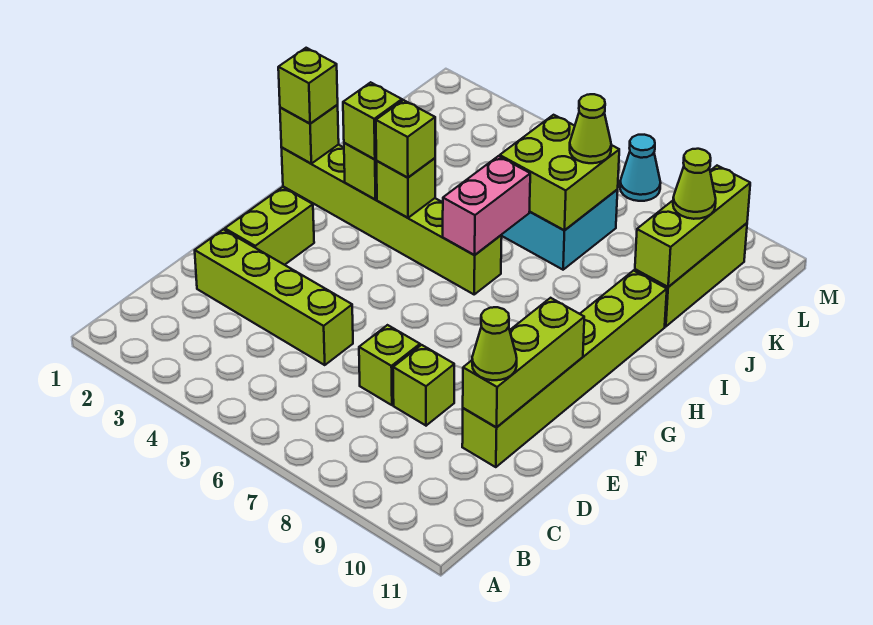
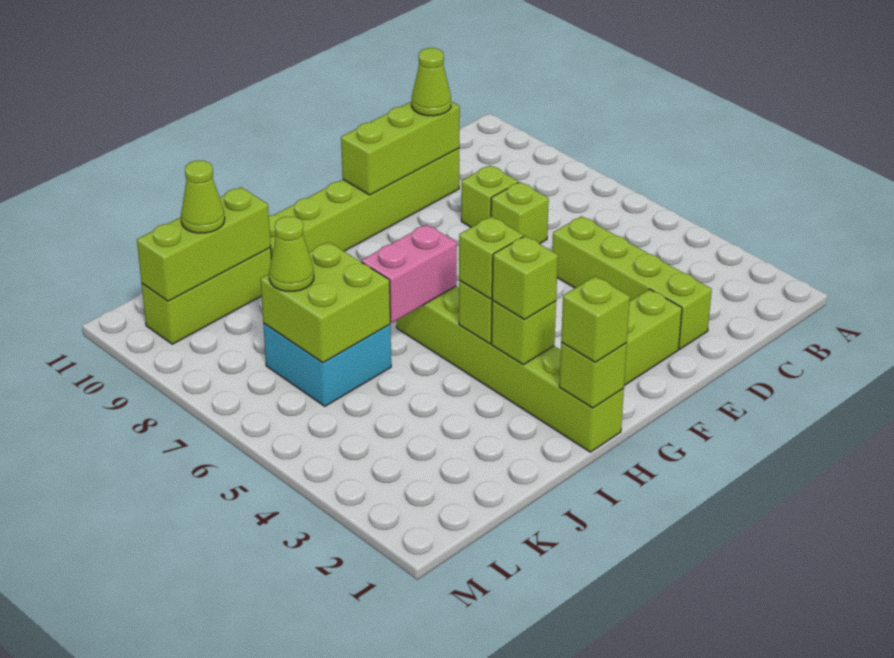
cyan 1x1 cone [620,135,660,201] -> none

